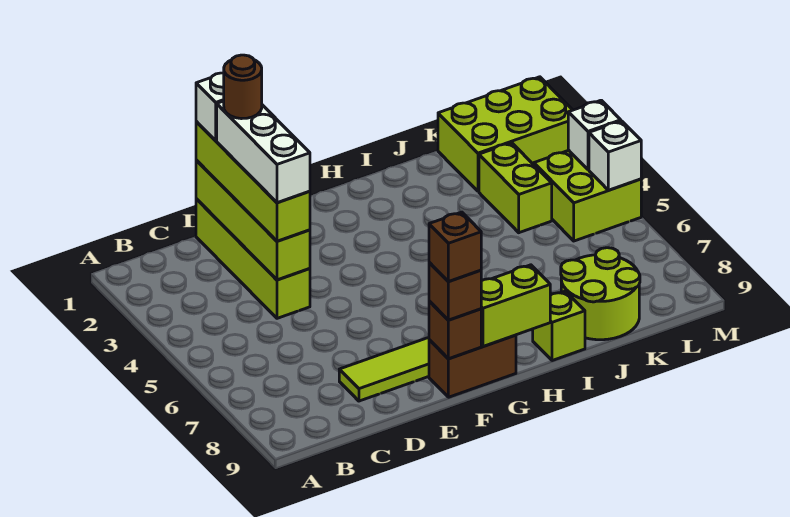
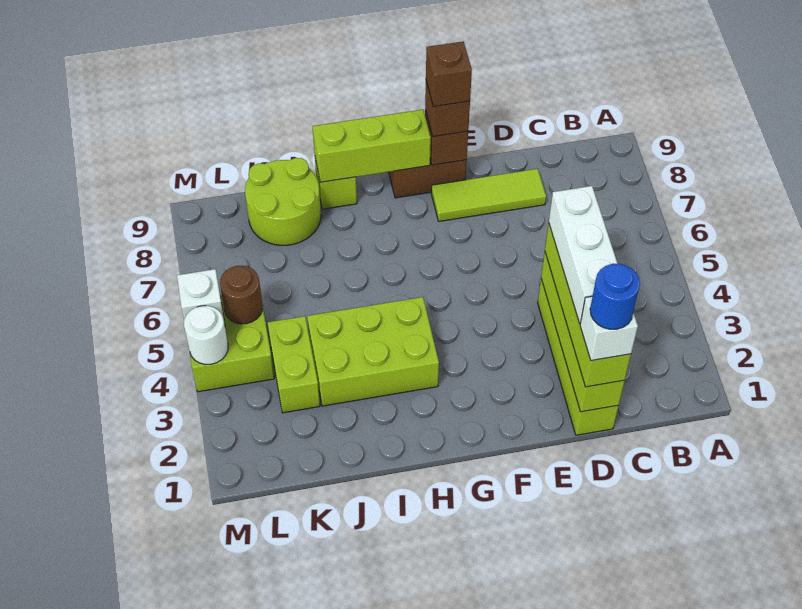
none -> blue 1x1 round brick [590,264,640,329]
brown 1x1 round brick [224,55,262,119] -> brown 1x1 round brick moved to [220,266,263,324]
lime 1x2 brick [481,265,550,347] -> lime 1x3 brick [312,109,431,182]
lime 2x3 brick [438,77,572,191] -> lime 2x3 brick moved to [307,297,439,406]
white 1x1 brick [568,100,621,170] -> white 1x1 round brick [184,306,228,364]

